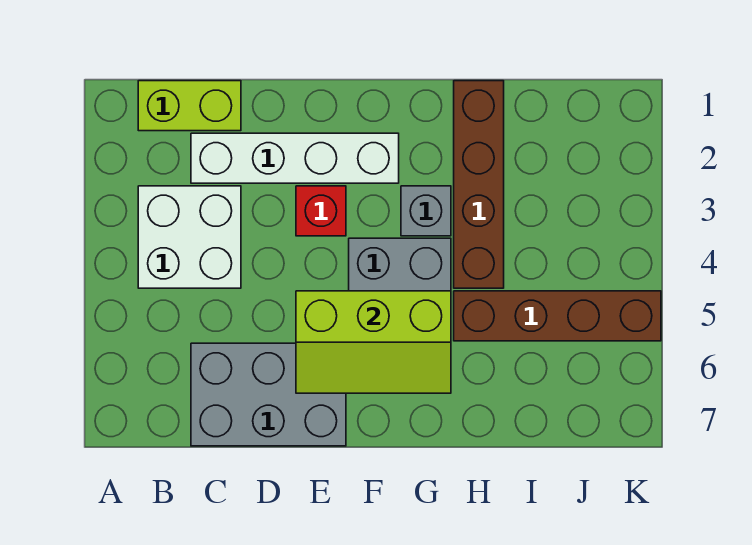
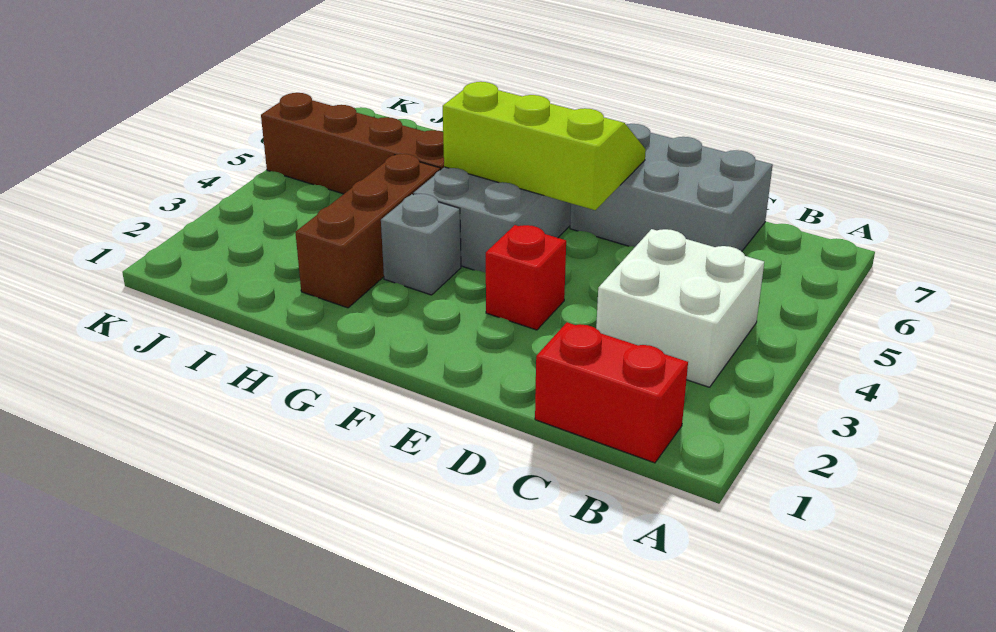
lime 1x2 brick [138,81,241,131] -> red 1x2 brick [535,322,688,463]
white 1x4 brick [191,133,399,183] -> none
brown 1x4 brick [454,81,504,288] -> brown 1x3 brick [295,154,440,308]

